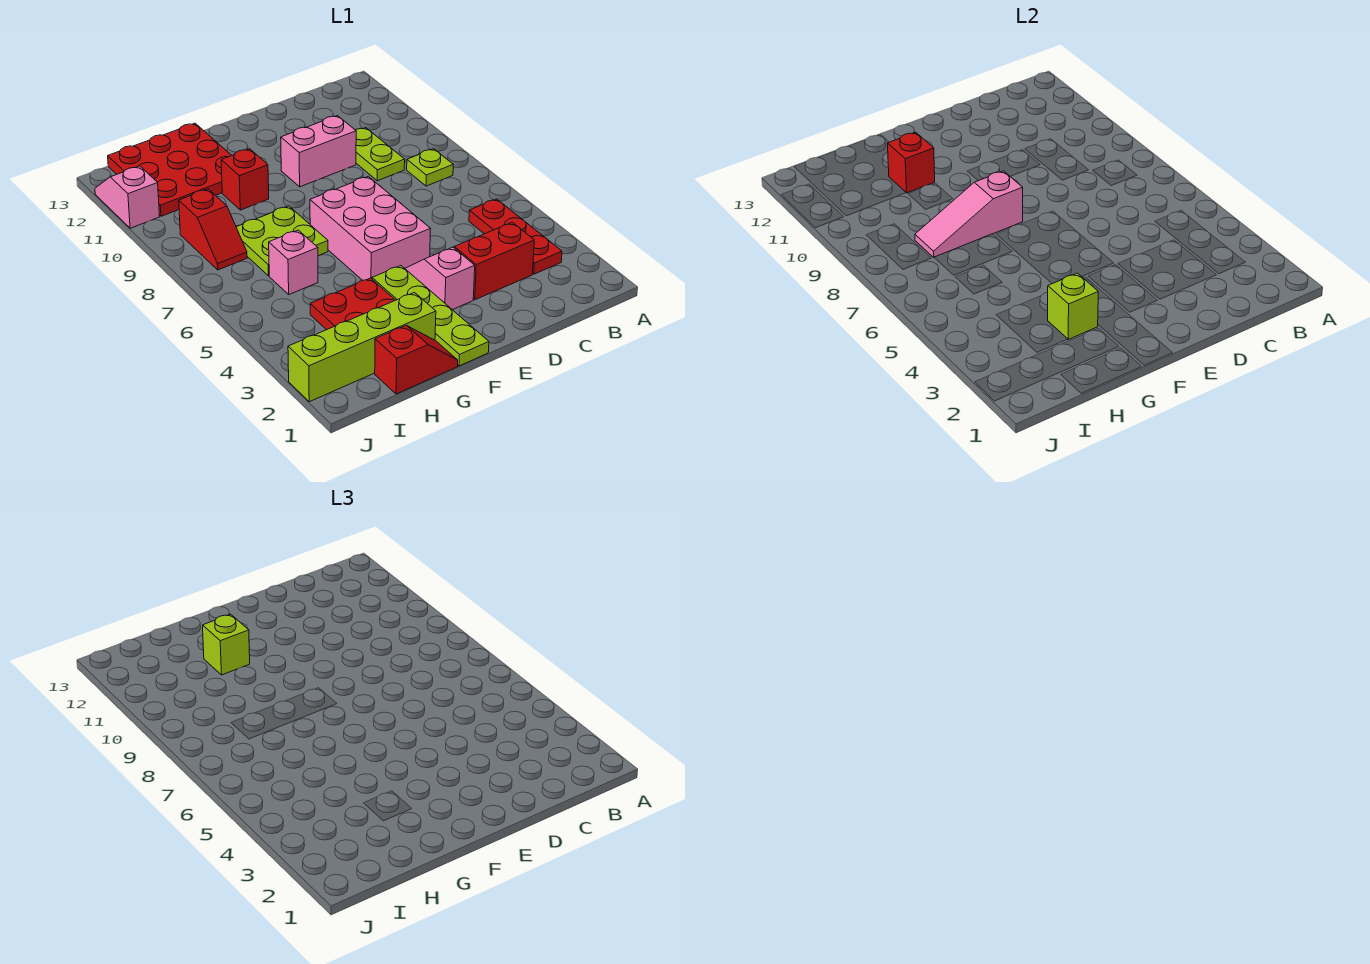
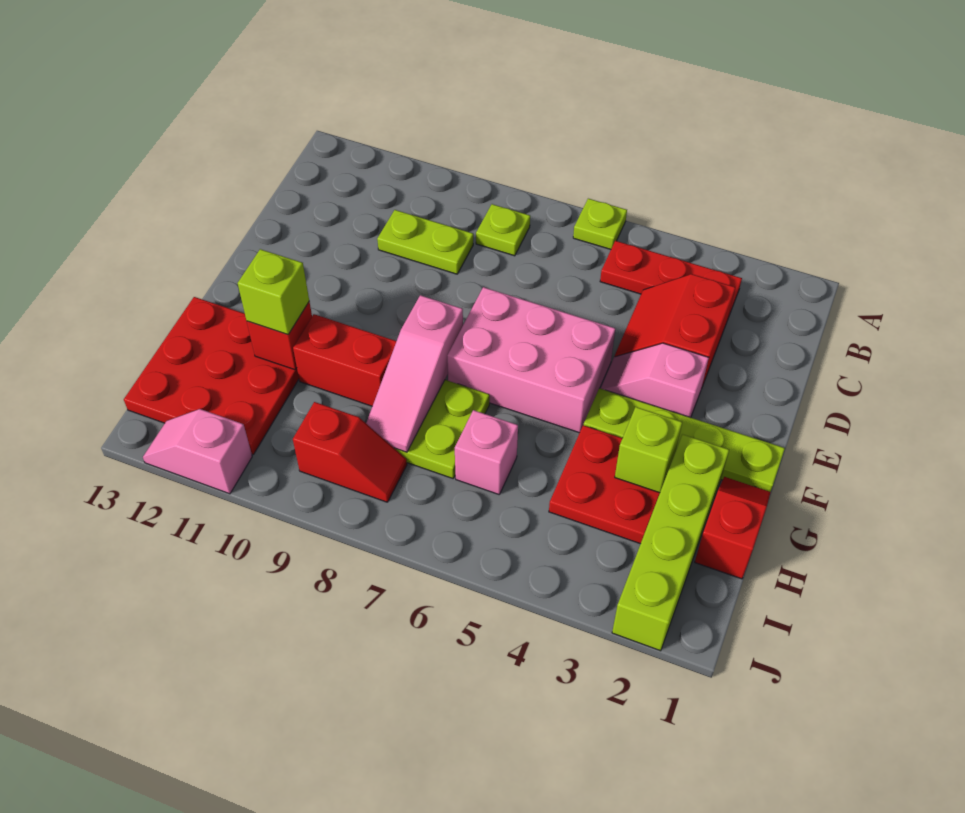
none -> lime 1x1 plate [573,199,627,249]
pink 1x2 brick [281,116,356,187] -> none
red 1x1 brick [221,149,269,210] -> red 1x2 brick [293,314,396,406]

